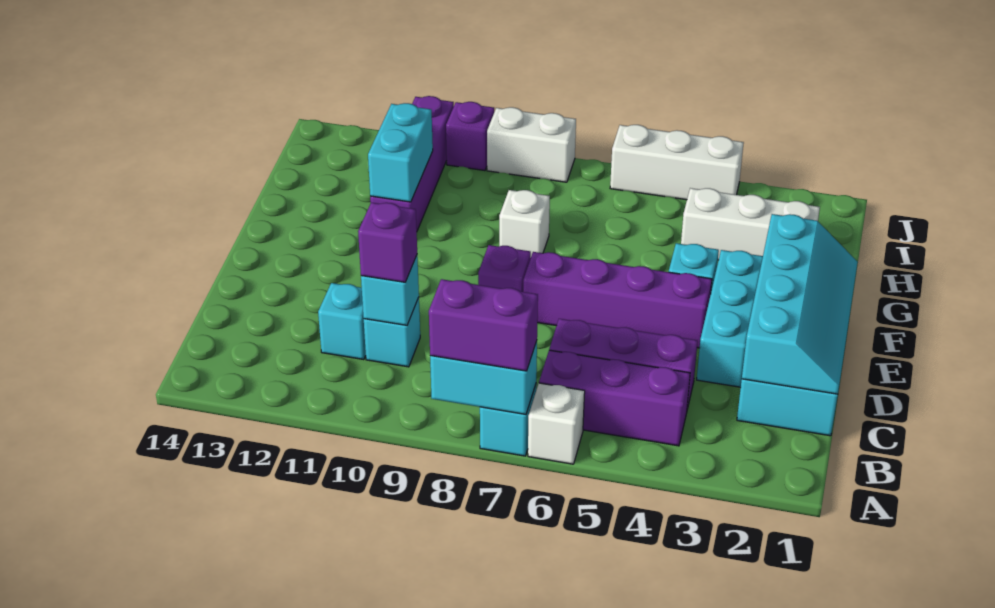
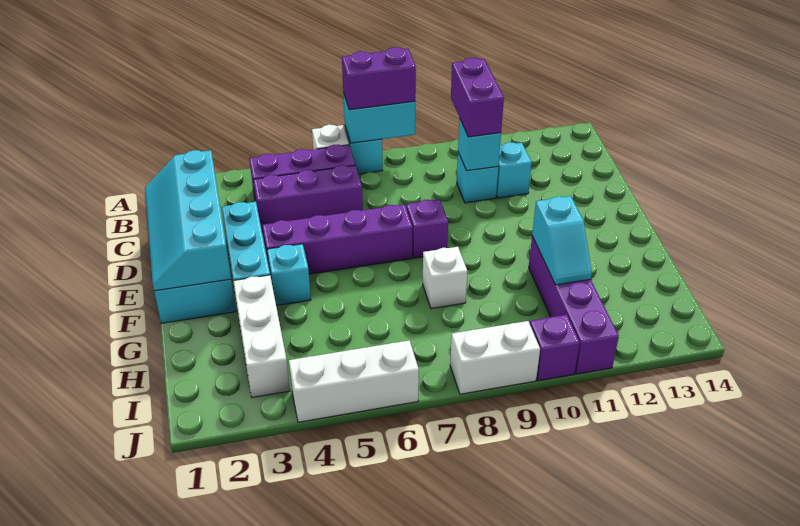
purple 1x1 brick [358,203,417,282] -> purple 1x2 brick [451,58,504,137]
cyan 1x2 brick [368,103,433,202] -> cyan 1x2 slope [532,196,592,285]
white 1x3 brick [681,188,820,260] -> white 1x3 brick turned to [233,275,290,398]

